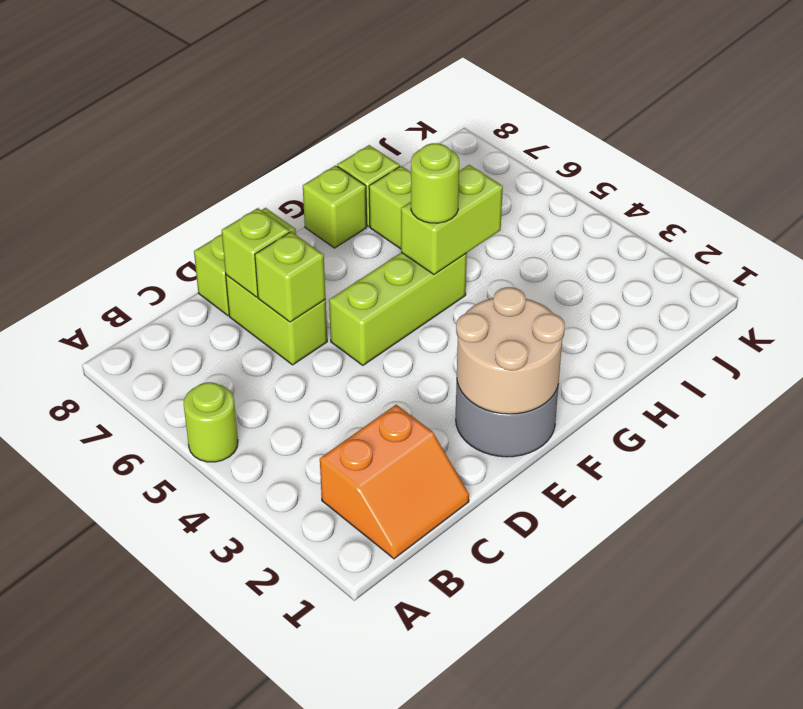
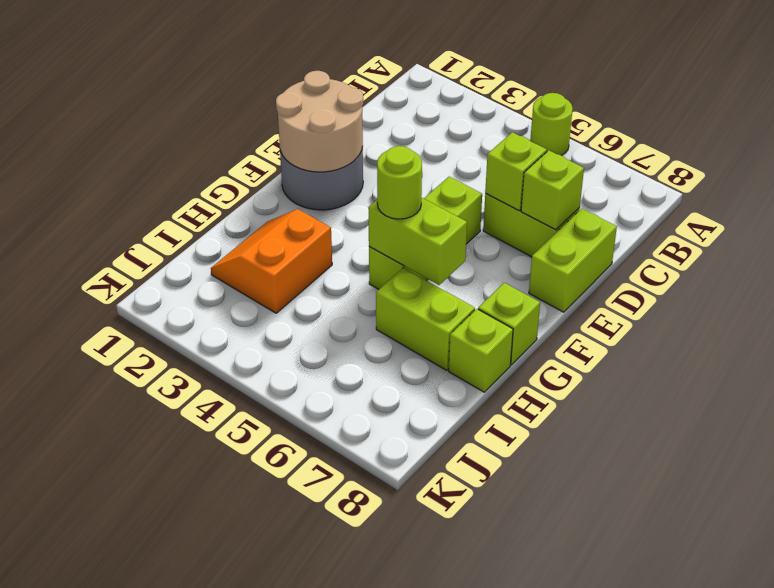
orange 2x2 slope [320,405,469,559] -> orange 2x2 slope moved to [211,209,332,313]
lime 1x2 brick [401,165,503,274] -> lime 1x2 brick turned to [368,197,467,285]

